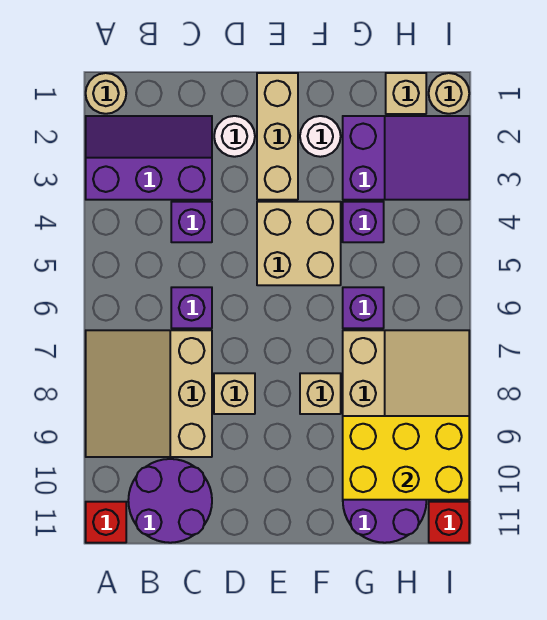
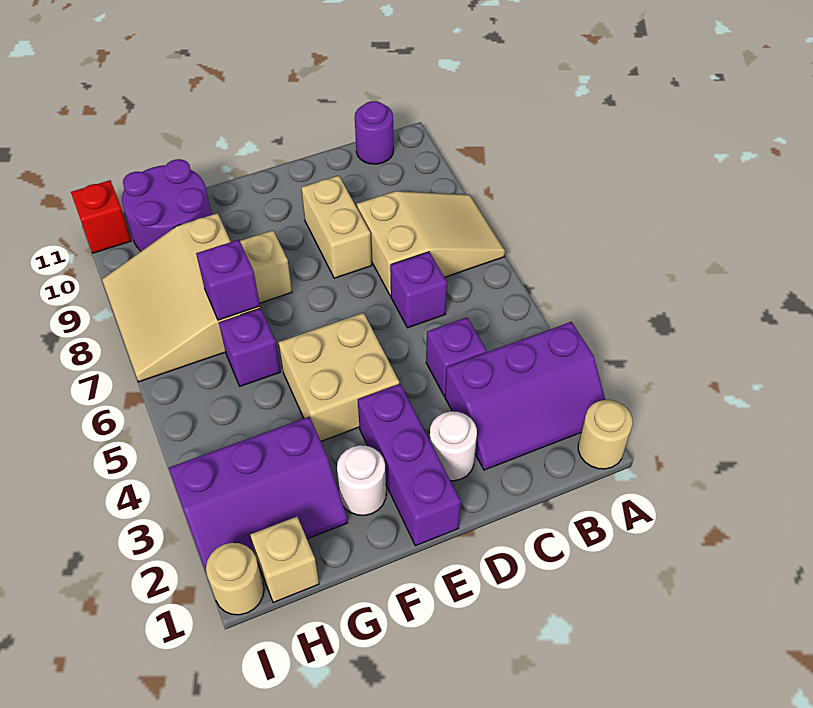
tan 3x3 slope [86,330,212,457] -> tan 2x3 slope [357,191,505,296]
red 1x1 brick [86,502,126,543] -> none
purple 2x2 round brick [128,459,212,543] -> purple 1x1 round brick [355,101,394,164]
tan 1x1 brick [214,373,255,414] -> tan 1x2 brick [301,175,372,278]
tan 1x3 brick [257,73,298,200] -> purple 1x3 brick [358,384,461,546]
purple 2x3 slope [343,116,469,200] -> purple 2x3 slope turned to [169,417,348,574]
purple 1x1 brick [343,202,384,242] -> purple 1x1 brick moved to [196,240,260,320]
yellow 2x3 brick [343,416,469,500] -> none

